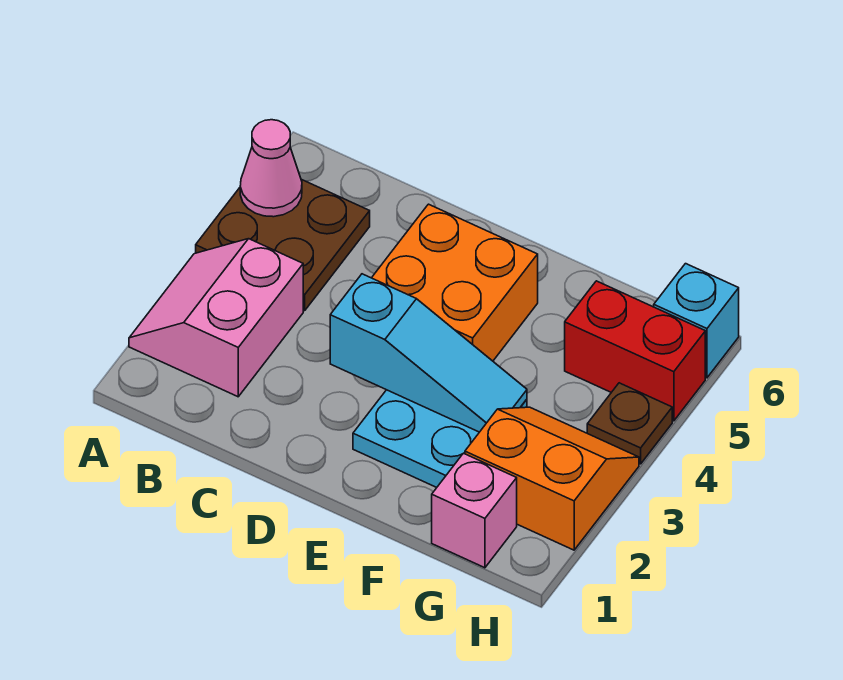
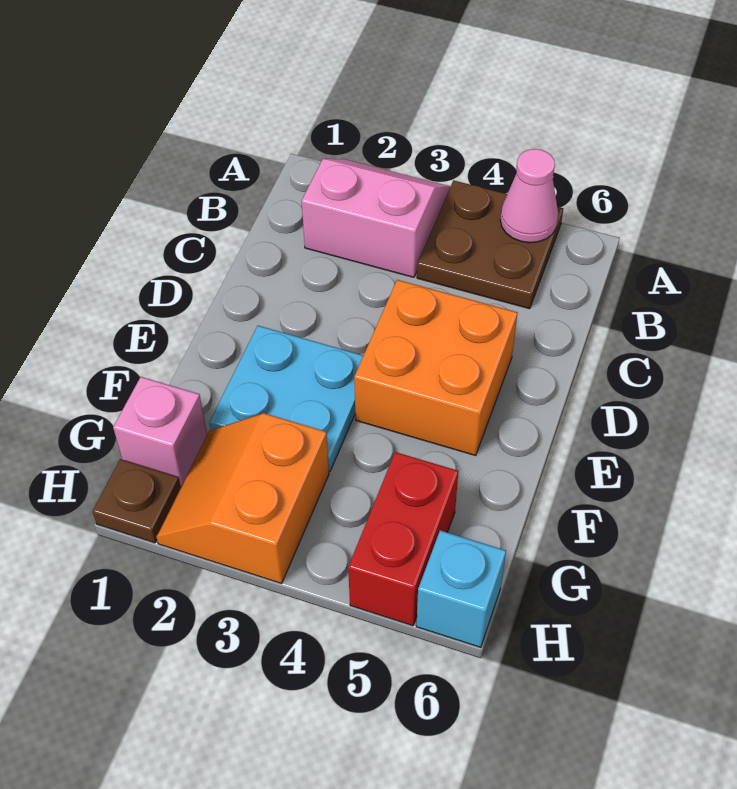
cyan 1x3 slope [330,274,527,432] -> none
orange 2x2 slope [465,407,639,550] -> orange 2x2 slope turned to [156,413,329,583]
brown 1x1 plate [587,383,672,464] -> brown 1x1 plate moved to [92,459,181,543]

